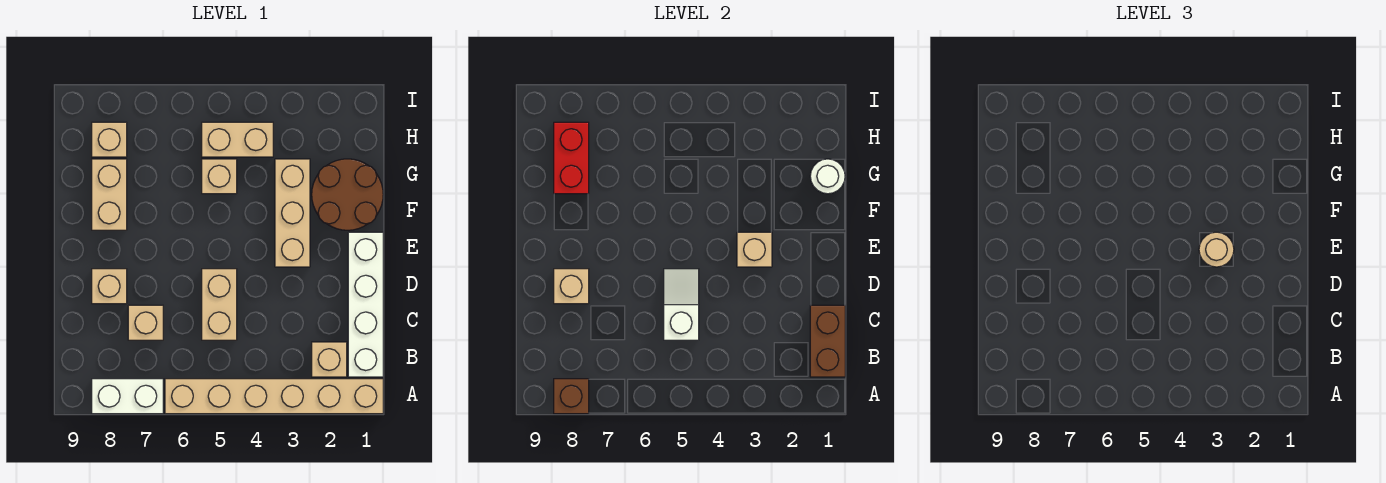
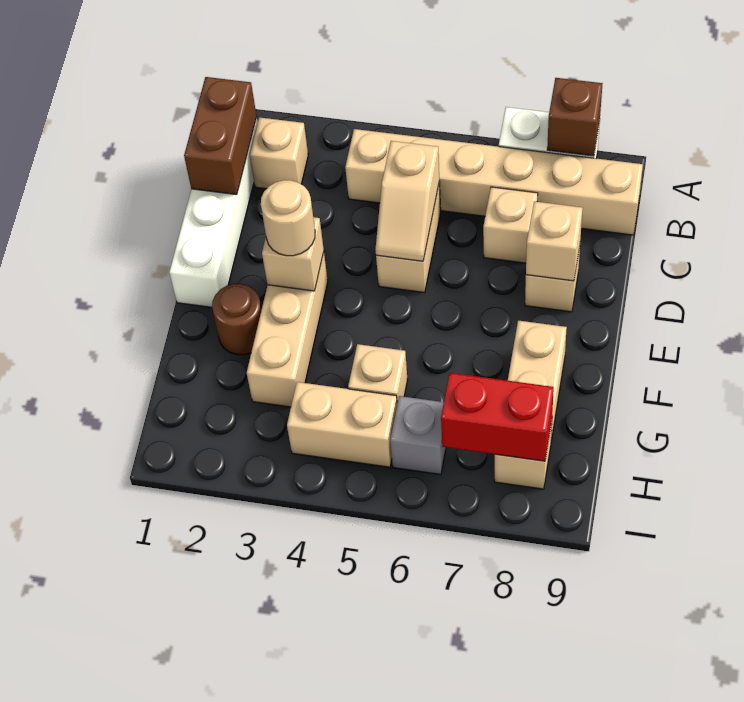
tan 1x6 brick [165,379,383,414] -> tan 1x6 brick moved to [345,129,643,235]
white 1x2 slope [664,269,699,340] -> tan 1x2 slope [375,141,439,261]
brown 2x2 round brick [312,159,383,230] -> brown 1x1 round brick [212,284,262,355]
white 1x1 round brick [810,159,845,194] -> none
red 1x2 brick [554,122,589,194] -> red 1x2 brick turned to [441,373,554,461]
none -> grey 1x1 brick [390,396,446,475]

